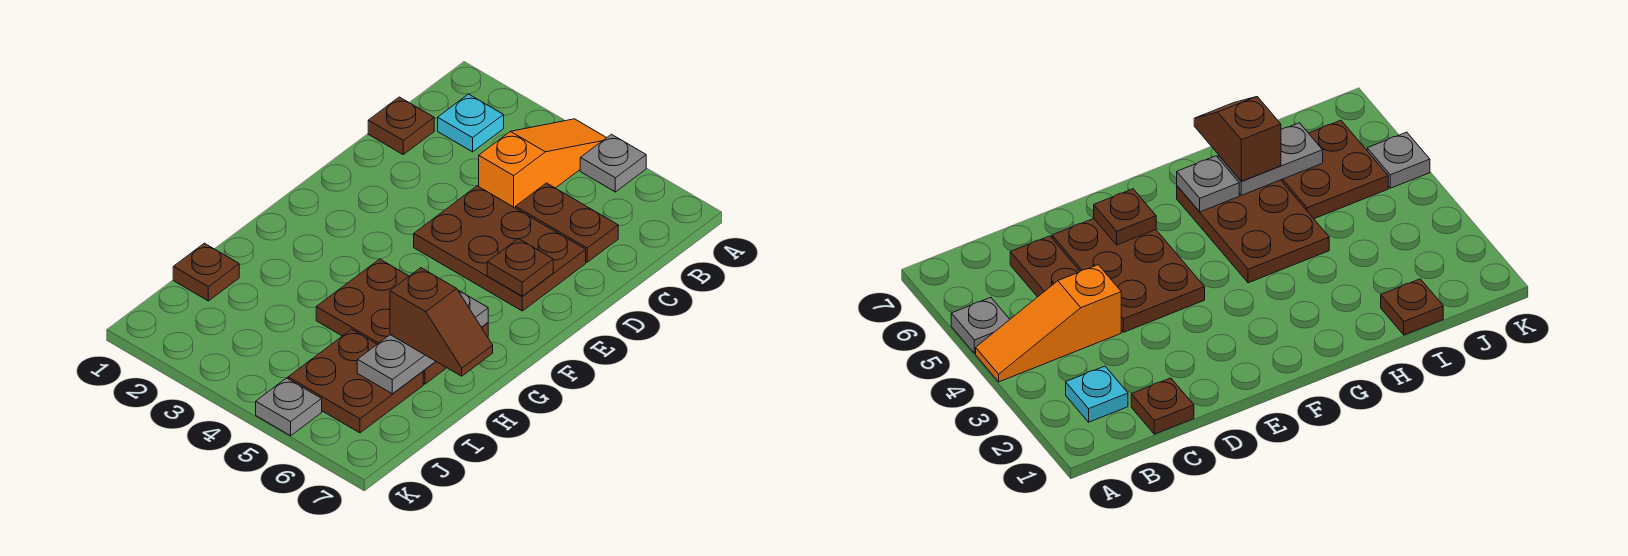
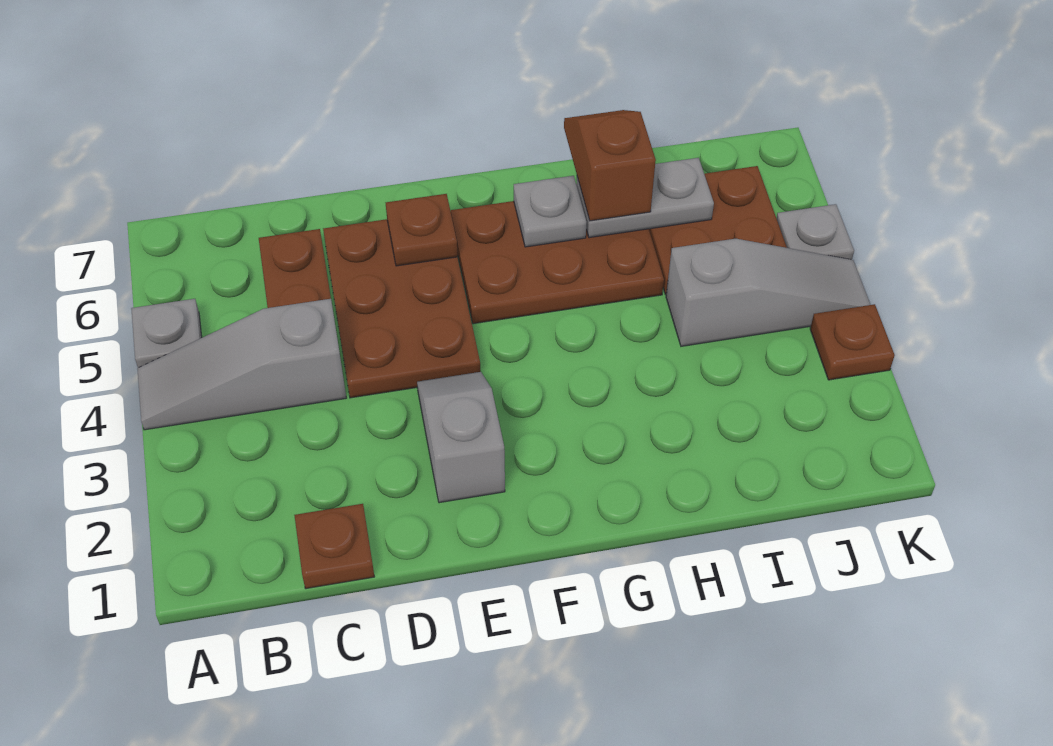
orange 1x3 slope [479,119,606,208] -> grey 1x3 slope [137,299,346,430]
cyan 1x1 plate [438,94,504,152] -> none
none -> grey 1x2 slope [417,372,505,503]
brown 2x3 plate [316,259,488,384] -> brown 2x3 plate turned to [451,201,664,324]
brown 1x1 plate [173,243,239,301] -> brown 1x1 plate moved to [810,304,894,380]
none -> grey 1x3 slope [666,239,871,346]

